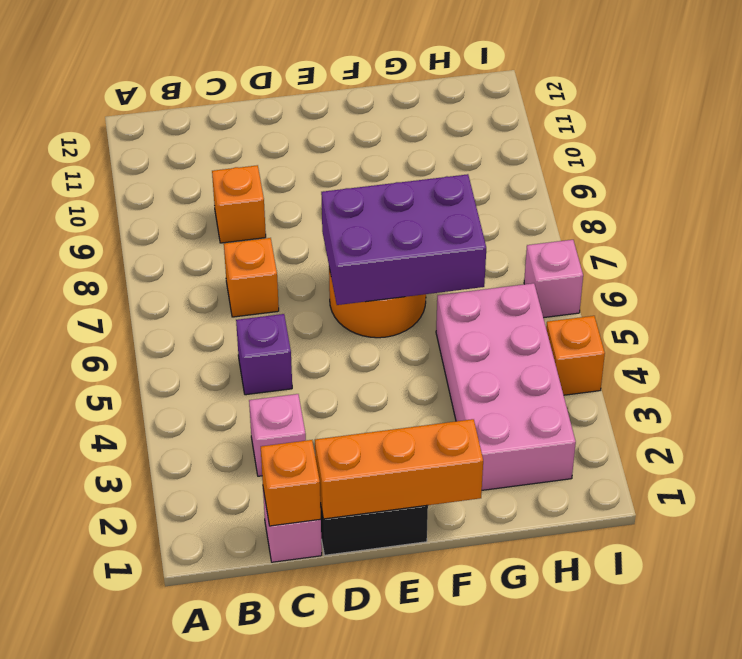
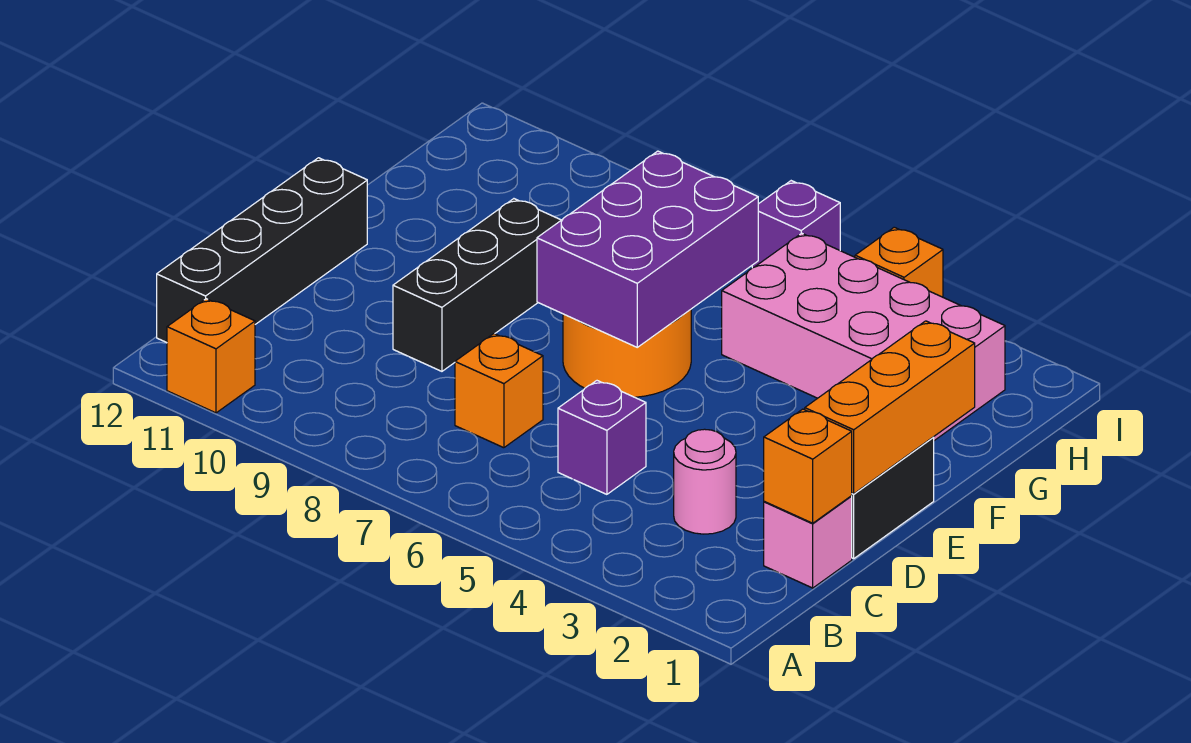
none -> black 1x4 brick [157,158,367,343]
pink 1x1 brick [249,394,306,476] -> pink 1x1 round brick [674,429,736,534]
orange 1x1 brick [212,165,266,243] -> orange 1x1 brick moved to [167,299,255,413]
none -> black 1x3 brick [393,199,561,371]
pink 1x1 brick [524,240,583,318] -> purple 1x1 brick [752,181,840,268]

